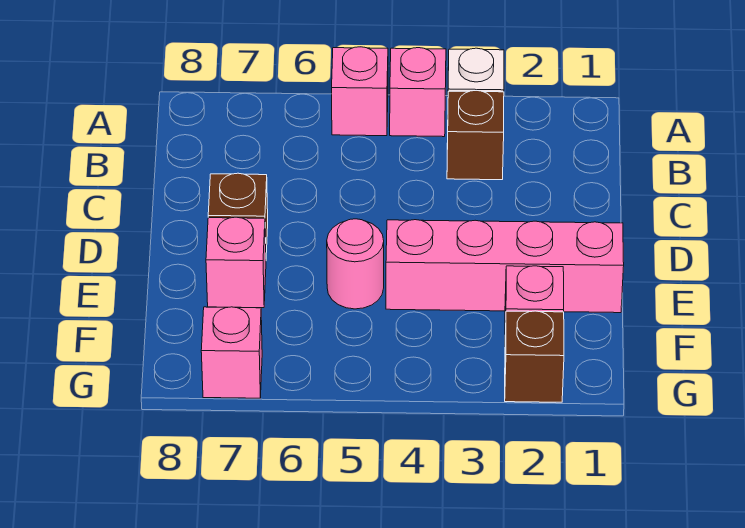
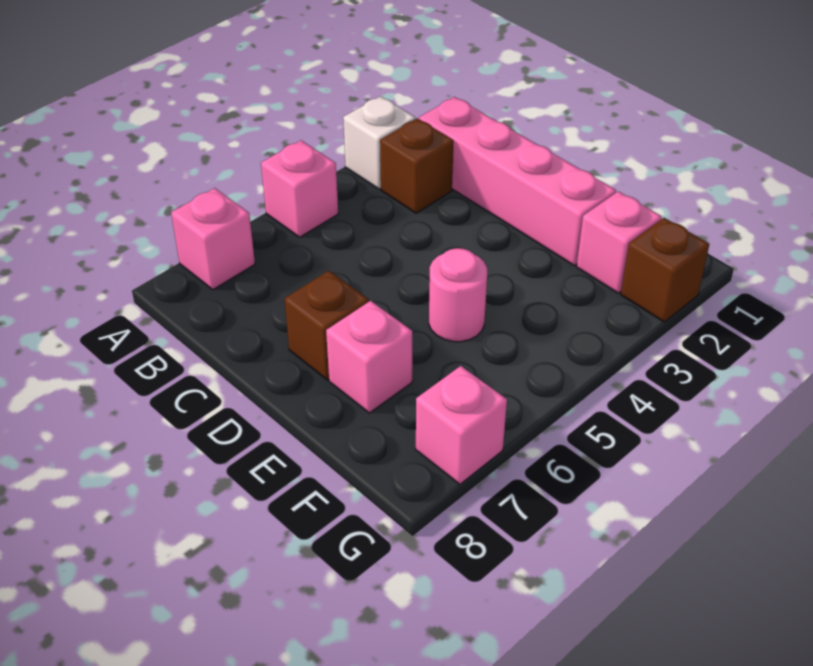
pink 1x1 brick [390,48,446,137] -> pink 1x1 brick moved to [171,188,255,290]
pink 1x4 brick [386,220,624,313] -> pink 1x4 brick turned to [419,97,616,266]

